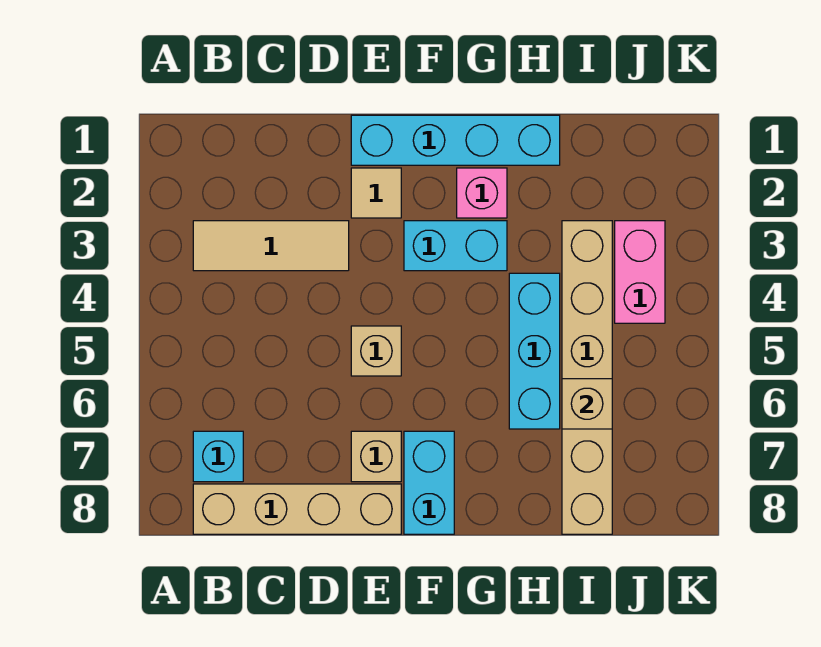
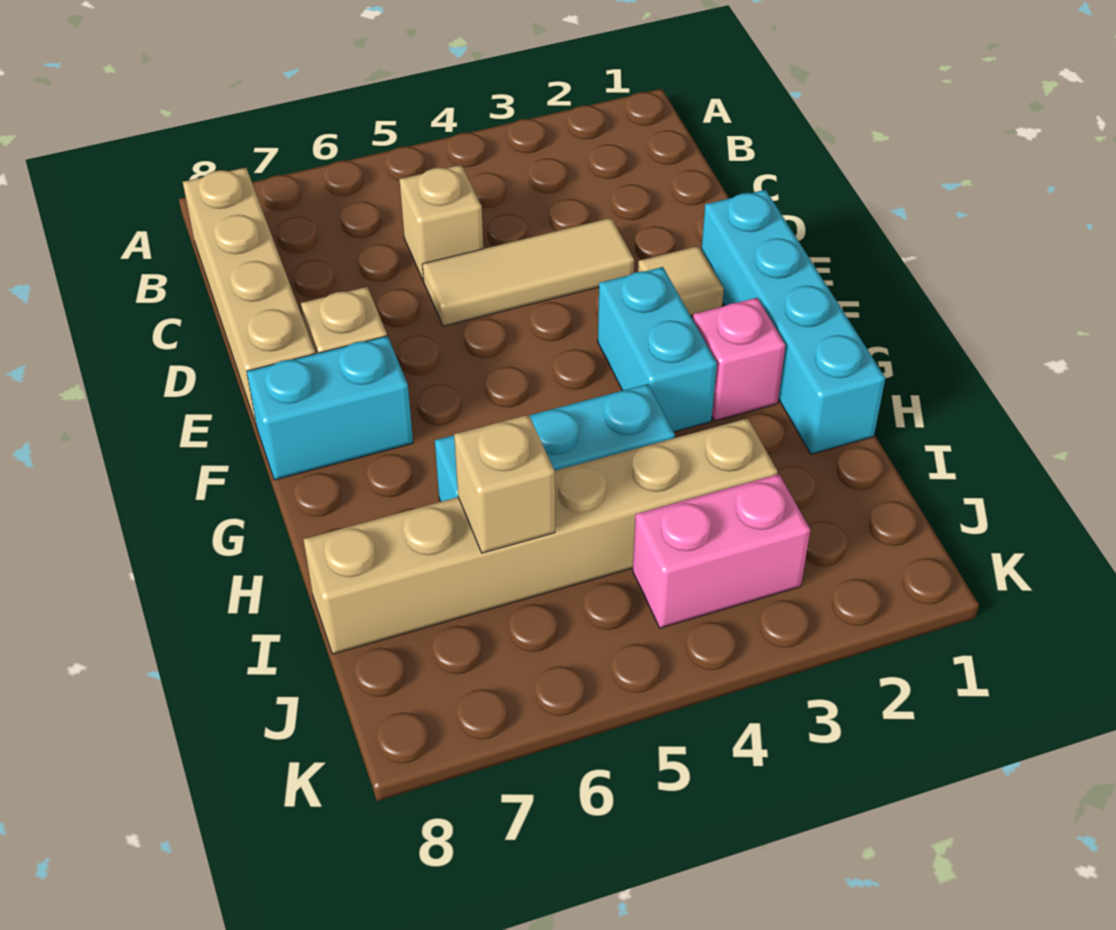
tan 1x3 tile [193,221,349,271] -> tan 1x3 tile turned to [422,218,634,326]
cyan 1x1 brick [193,431,243,482] -> none
tan 1x1 brick [351,326,401,376] -> tan 1x1 brick moved to [399,165,483,280]

